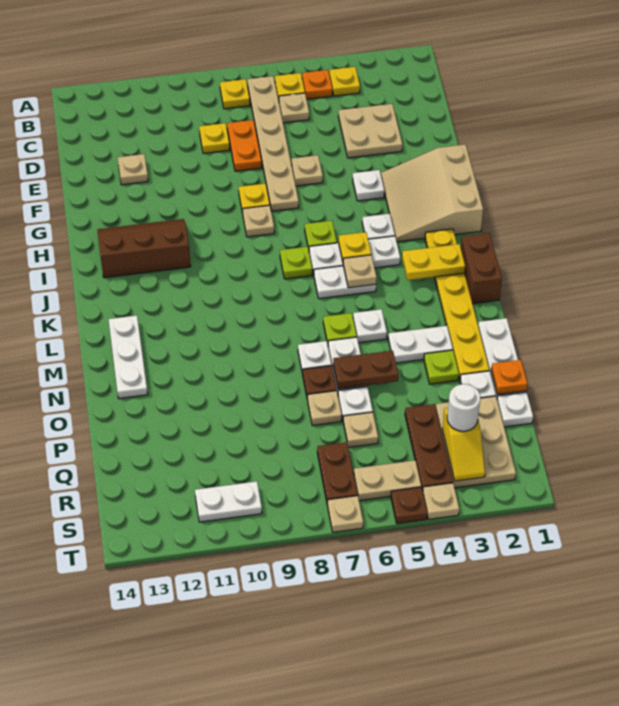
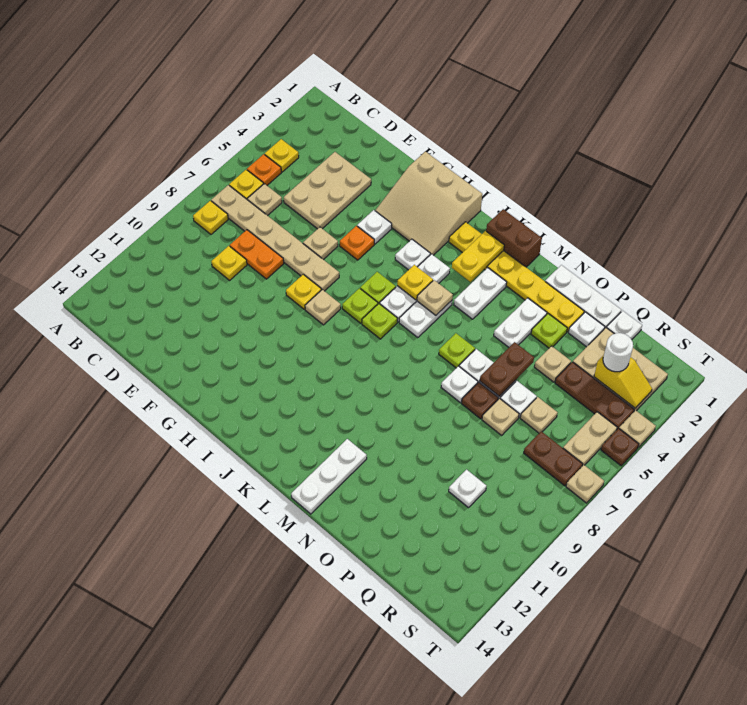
tan 2x2 plate [338,104,402,158] -> tan 2x3 plate [284,152,371,229]
tan 1x1 plate [118,154,148,185] -> tan 1x1 plate moved to [534,346,571,382]
brown 2x3 slope [98,219,191,278] -> none
none -> lime 1x1 plate [342,288,378,323]
white 1x3 plate [109,315,148,399] -> white 1x3 plate turned to [291,439,367,514]
white 1x1 plate [353,309,387,343] -> white 1x1 plate moved to [449,470,486,508]
orange 1x1 plate [491,360,527,394] -> orange 1x1 plate moved to [340,226,374,260]
white 1x2 plate [195,481,262,522] -> white 1x2 plate moved to [454,268,507,319]

